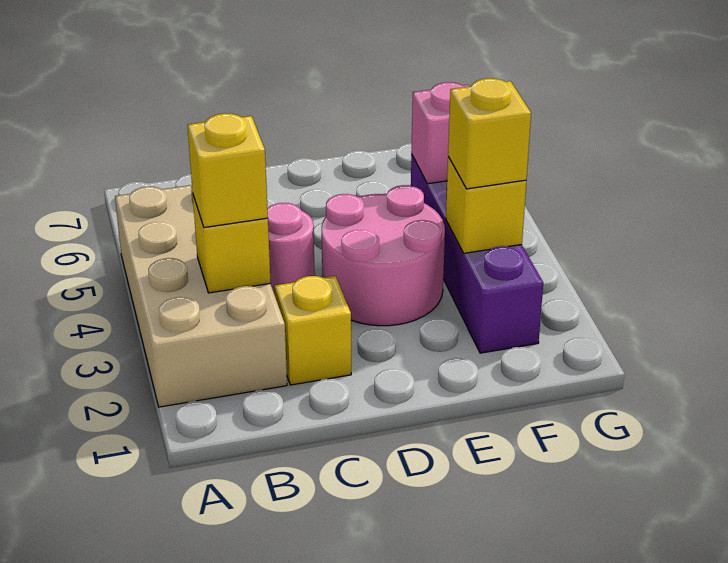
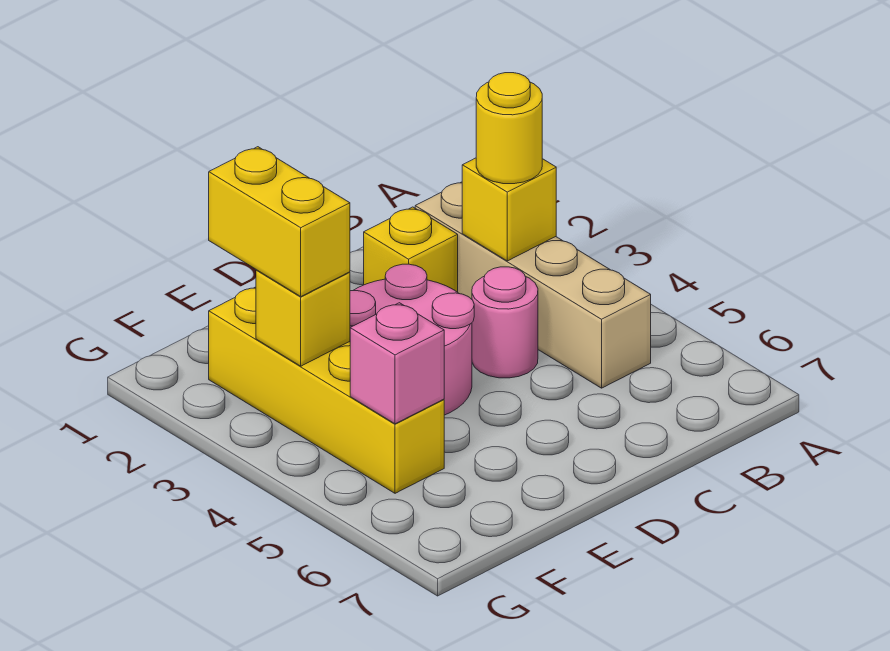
tan 2x4 brick [115,185,287,407] -> tan 1x4 brick [415,182,651,388]
yellow 1x1 brick [188,113,268,228] -> yellow 1x1 round brick [476,73,542,184]
purple 1x4 brick [411,154,543,353] -> yellow 1x4 brick [209,287,444,493]
yellow 1x1 brick [448,78,531,189] -> yellow 1x2 brick [209,147,350,296]

